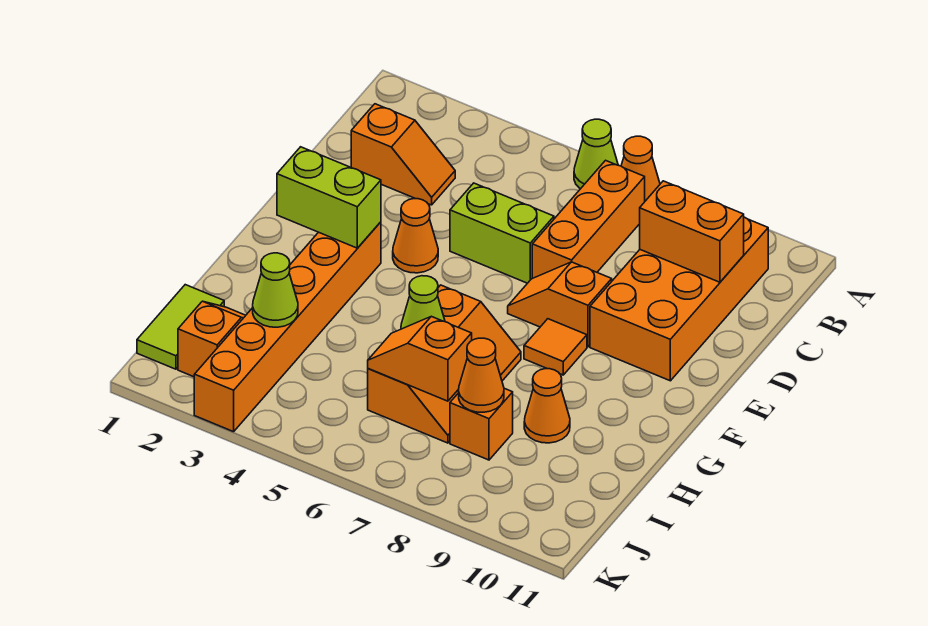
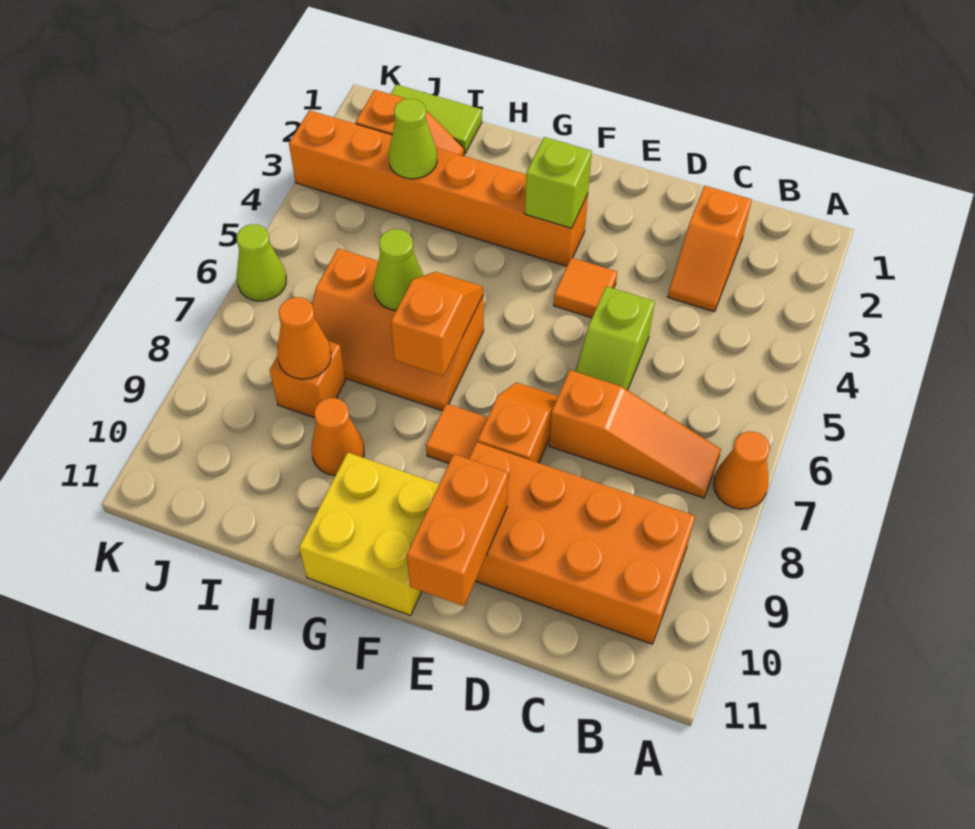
lime 1x1 cone [574,119,618,189] -> lime 1x1 cone moved to [237,224,286,301]
orange 1x3 brick [532,160,645,278] -> orange 1x3 slope [549,370,721,498]
orange 1x2 brick [640,181,744,282] -> orange 1x2 brick moved to [407,454,508,606]
lime 1x2 brick [450,183,554,283] -> lime 1x2 slope [575,286,655,390]
orange 1x1 cone [393,199,438,273] -> orange 1x1 tile [554,257,617,318]
lime 1x2 brick [277,147,381,248] -> lime 1x1 brick [525,137,592,228]
none -> yellow 2x2 brick [299,453,439,615]
orange 1x2 slope [368,316,472,401] -> orange 1x2 slope moved to [391,272,483,376]

